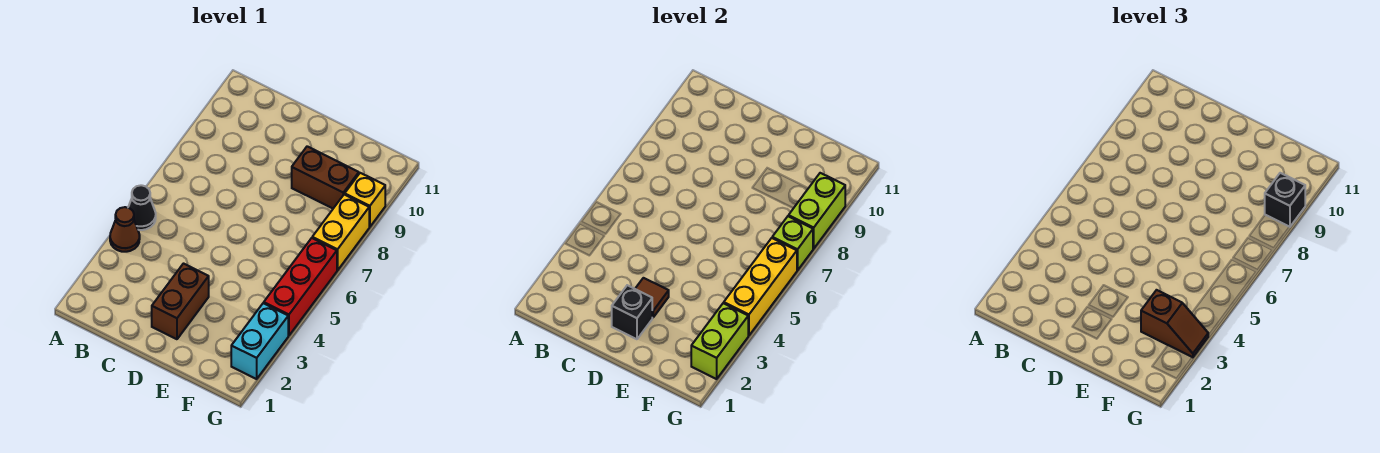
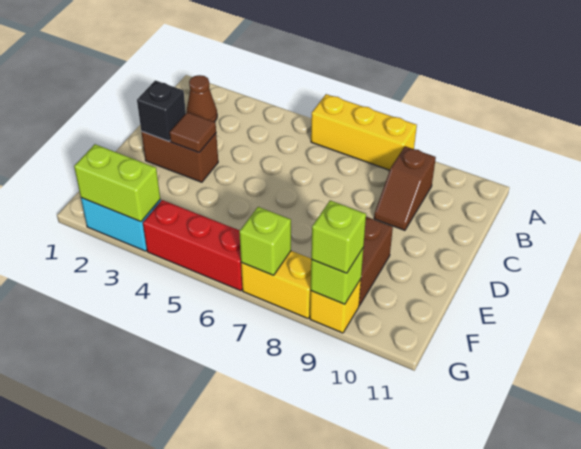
brown 1x1 cone [110,207,140,252] -> brown 1x1 cone moved to [186,75,217,122]
black 1x1 cone [128,185,156,230] -> none
brown 1x2 slope [1141,290,1208,357] -> brown 1x2 slope moved to [374,146,436,230]
yellow 1x3 brick [724,238,797,336] -> yellow 1x3 brick moved to [311,94,417,170]
lime 1x2 brick [789,173,845,249] -> lime 1x1 brick [311,249,363,304]
black 1x1 brick [1265,173,1305,227] -> lime 1x1 brick [311,200,366,273]

